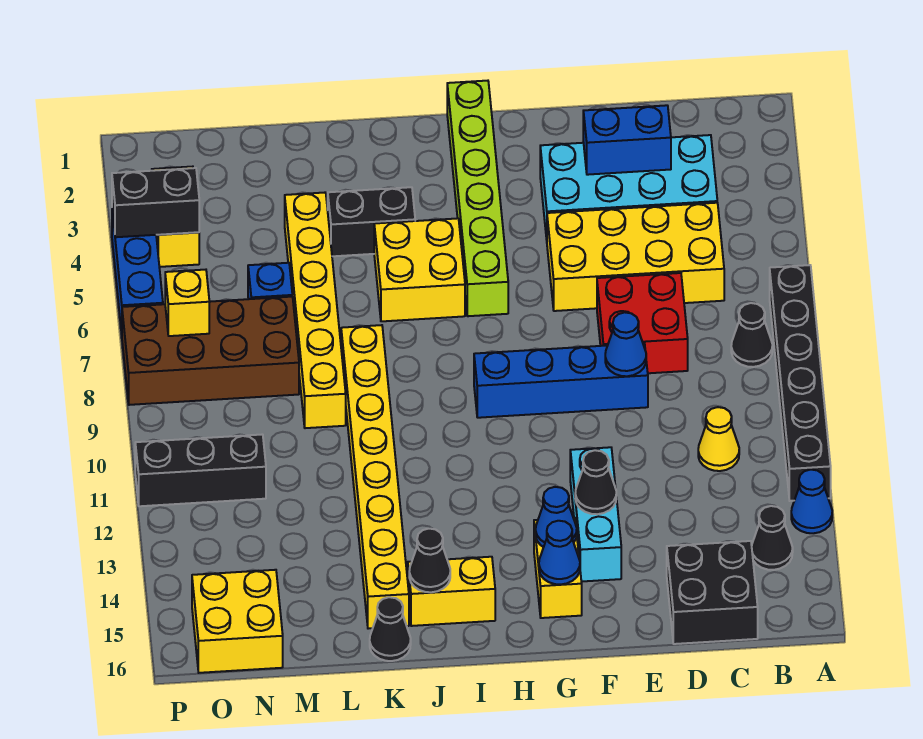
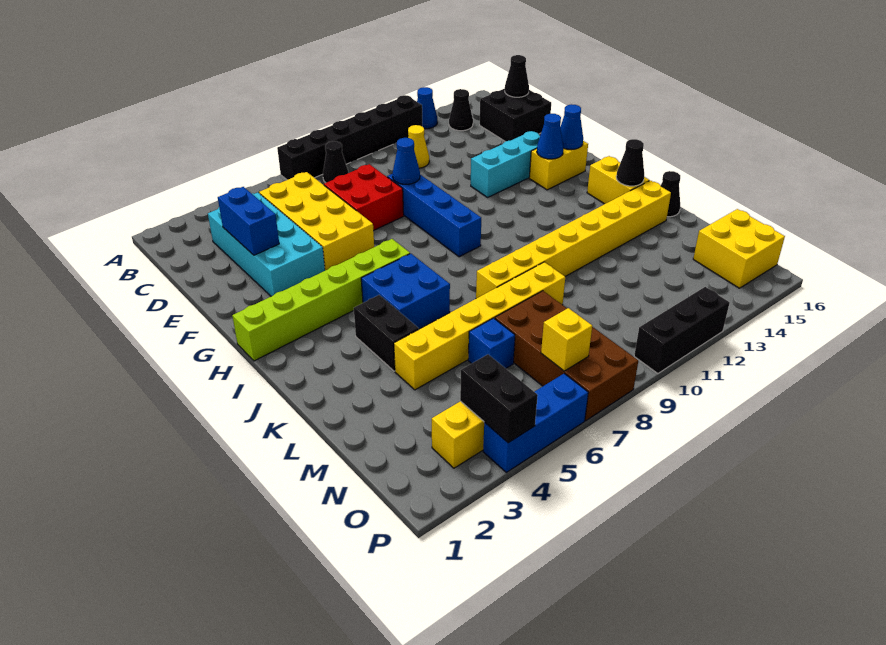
black 1x1 cone [575,450,616,514] -> black 1x1 cone moved to [505,55,529,97]
yellow 2x2 brick [374,218,465,321] -> blue 2x2 brick [361,254,450,329]
black 1x3 brick [135,434,266,506] -> black 1x3 brick turned to [634,287,729,374]

